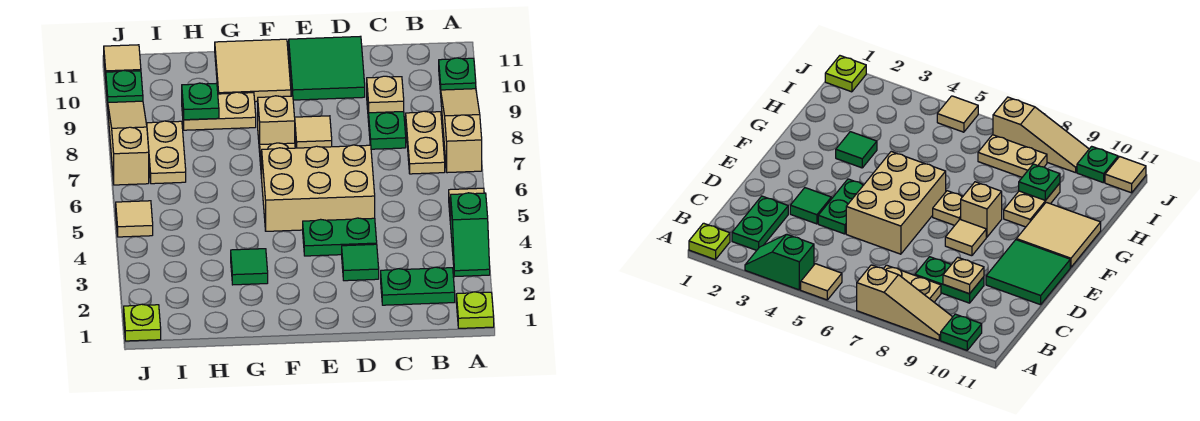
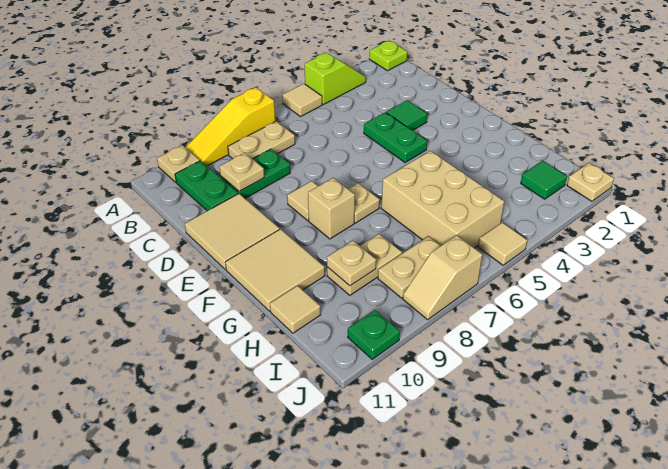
green 1x2 slope [450,193,490,276] -> lime 1x2 slope [304,53,366,104]
tan 1x3 slope [441,89,482,173] -> yellow 1x3 slope [185,87,275,166]
green 1x1 plate [439,58,476,93] -> tan 1x1 plate [157,145,200,182]
green 1x2 plate [381,267,455,305] -> green 1x2 plate moved to [175,161,238,211]
tan 2x3 brick [262,145,375,231] -> tan 2x3 brick moved to [381,151,504,248]
green 2x2 tile [289,36,365,100] -> tan 2x2 tile [185,194,280,270]
green 1x1 tile [231,249,268,285] -> green 1x1 tile moved to [521,161,567,199]
tan 1x2 plate [182,92,256,130] -> tan 1x2 plate turned to [327,234,402,295]
green 1x1 plate [182,83,219,120] -> tan 1x1 plate [327,241,376,286]
lime 1x1 plate [124,304,161,341] -> tan 1x1 plate [567,163,614,201]
tan 1x3 slope [108,101,149,185] -> tan 1x2 slope [403,235,482,319]
tan 1x1 tile [104,45,141,78] -> tan 1x1 tile moved to [270,286,320,333]

